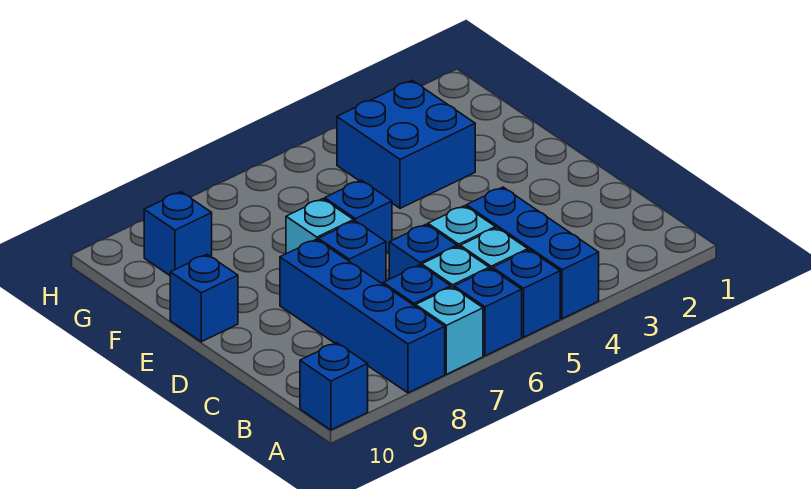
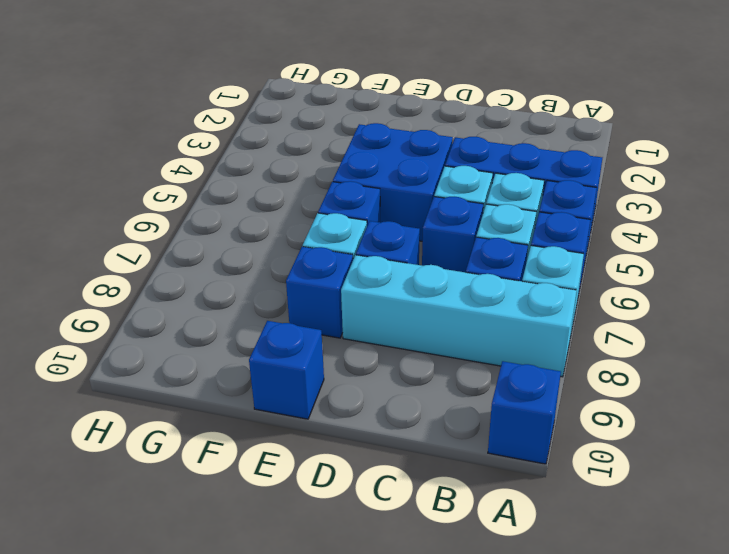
blue 1x4 brick [280,239,445,393] -> cyan 1x4 brick [341,255,577,377]
blue 2x2 brick [337,81,475,208] -> blue 2x2 brick moved to [333,123,453,241]
blue 1x1 brick [144,192,212,275] -> blue 1x1 brick moved to [286,247,353,338]

